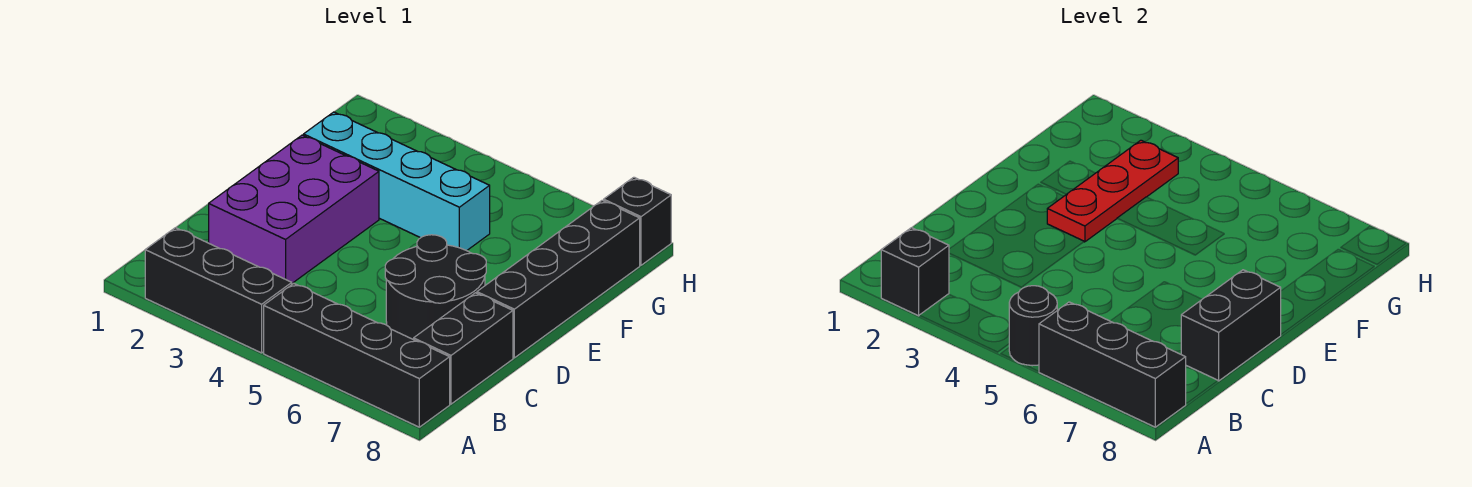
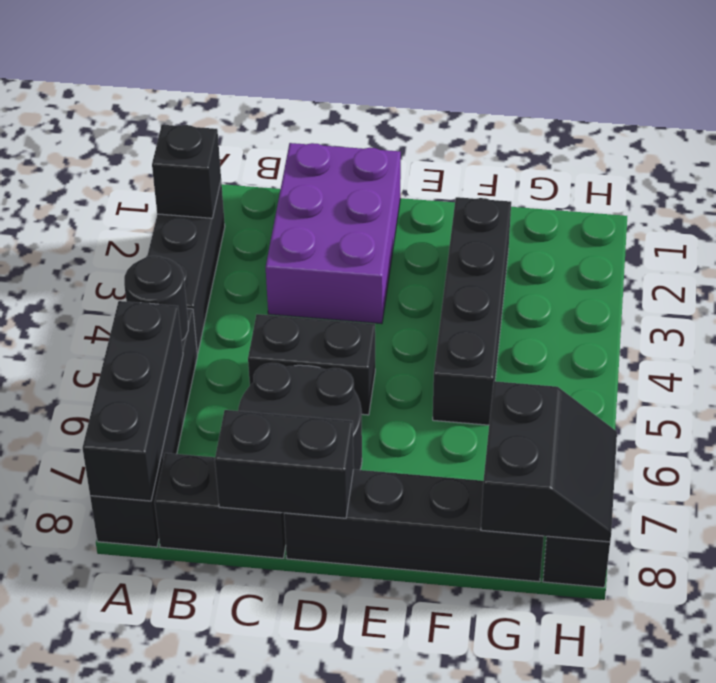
purple 2x3 brick [209,135,379,283] -> purple 2x3 brick turned to [266,143,401,324]
none -> black 1x2 brick [248,314,375,415]
red 1x3 plate [1047,140,1178,242] -> none
cyan 1x4 brick [304,112,490,251] -> black 1x4 brick [433,197,511,425]
none -> black 2x2 slope [481,381,617,542]

